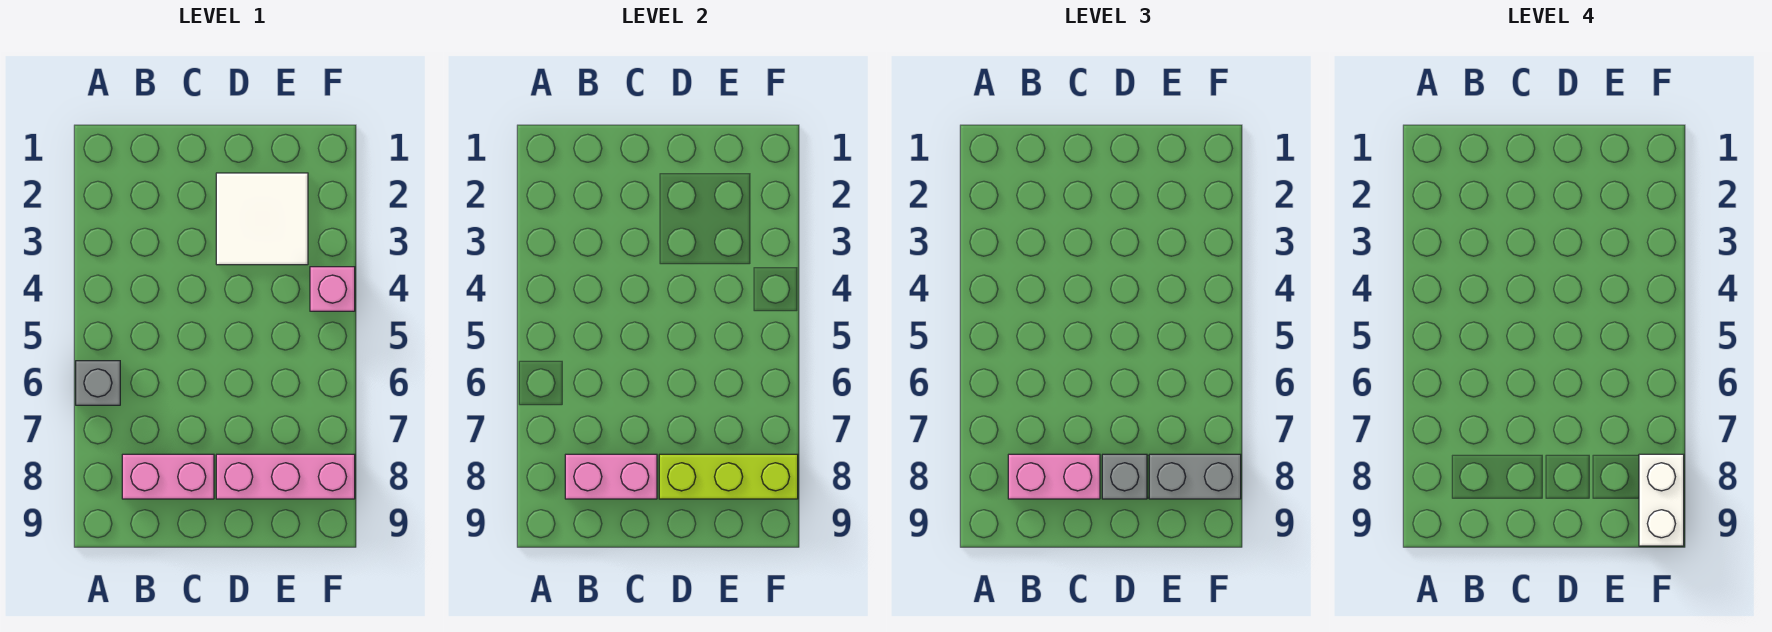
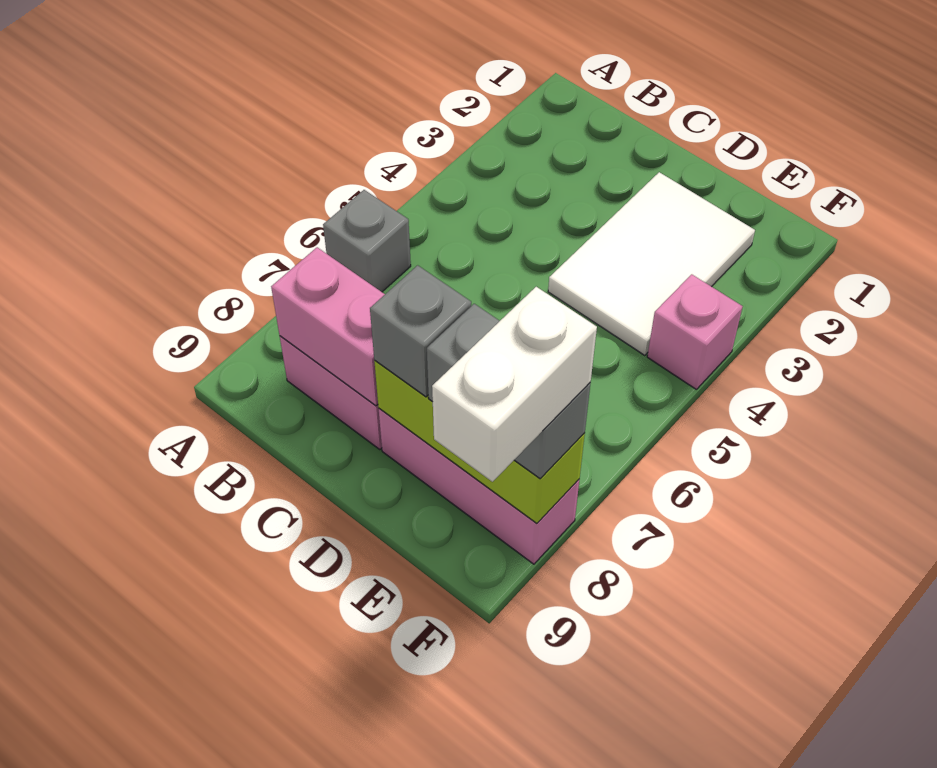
pink 1x2 brick [1008,454,1100,499] -> none
white 2x2 tile [216,173,308,265] -> white 2x3 tile [548,172,755,355]

